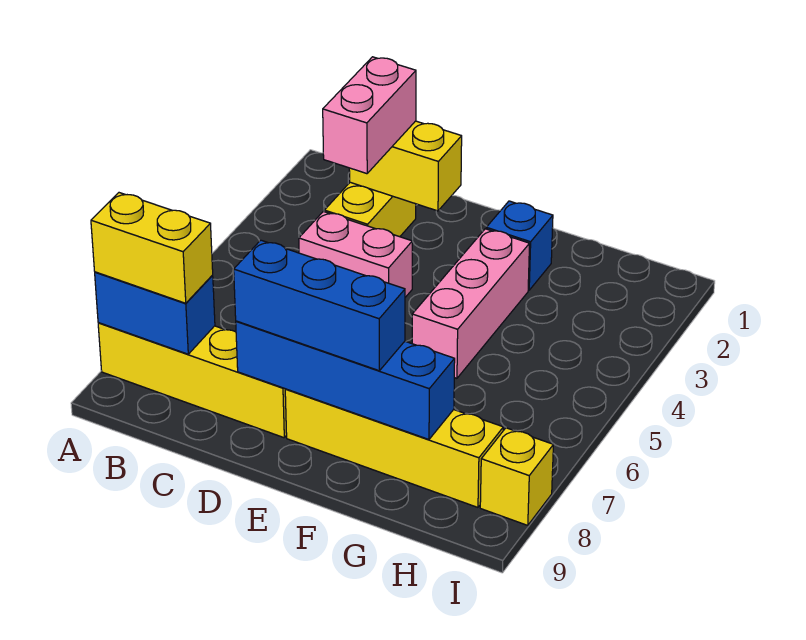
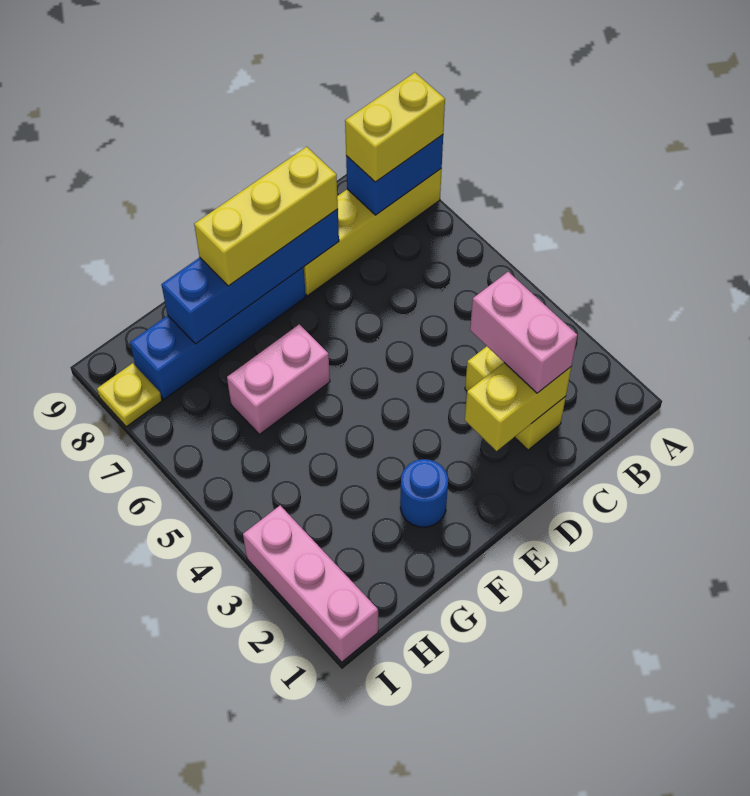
pink 1x2 brick [299,211,412,297] -> pink 1x2 brick moved to [227,324,330,434]
blue 1x3 brick [234,240,405,371] -> yellow 1x3 brick [194,147,338,286]
yellow 1x4 brick [285,389,503,507] -> blue 1x4 brick [130,267,306,399]
blue 1x1 brick [486,201,553,290] -> blue 1x1 round brick [400,459,448,527]
pink 1x3 brick [412,229,530,378] -> pink 1x3 brick moved to [243,505,378,662]
yellow 1x1 brick [480,428,553,525] -> yellow 1x1 plate [97,363,162,427]

